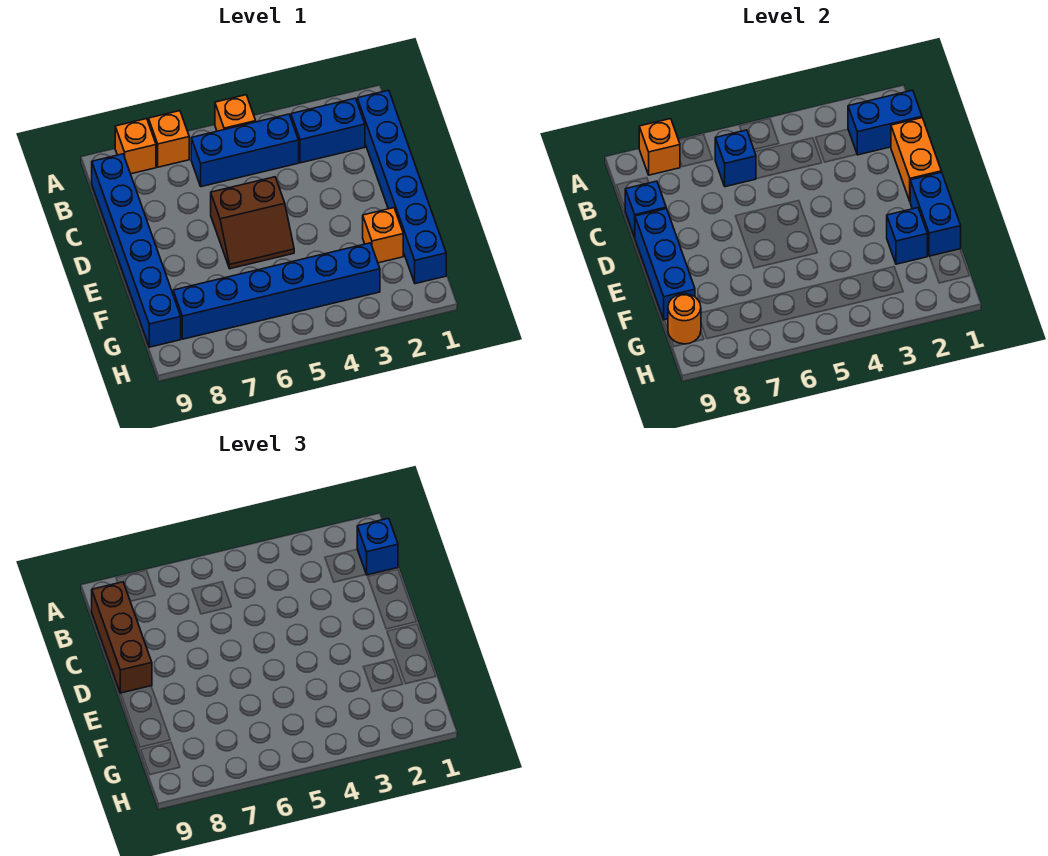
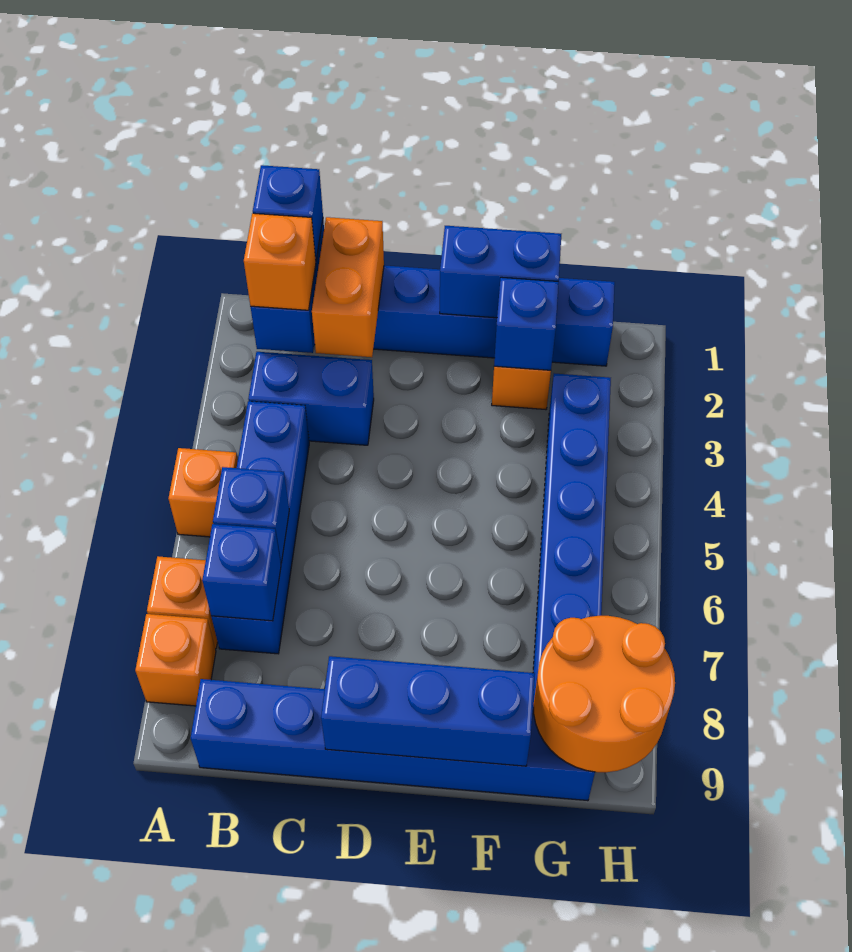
orange 1x1 brick [639,119,680,175] -> orange 1x1 brick moved to [244,213,316,310]
blue 1x2 brick [291,98,365,163] -> blue 1x2 brick turned to [248,352,374,445]
blue 1x3 brick [191,114,299,187] -> blue 1x4 brick [211,401,309,654]
brown 1x3 brick [92,582,152,693] -> none
orange 1x2 brick [891,118,941,201] -> orange 1x2 brick turned to [312,217,384,357]
blue 1x1 brick [625,181,666,237] -> blue 1x1 brick moved to [202,524,281,621]
brown 2x2 slope [211,177,294,269] -> none
orange 1x1 round brick [668,294,701,344] -> orange 2x2 round brick [534,616,675,772]

